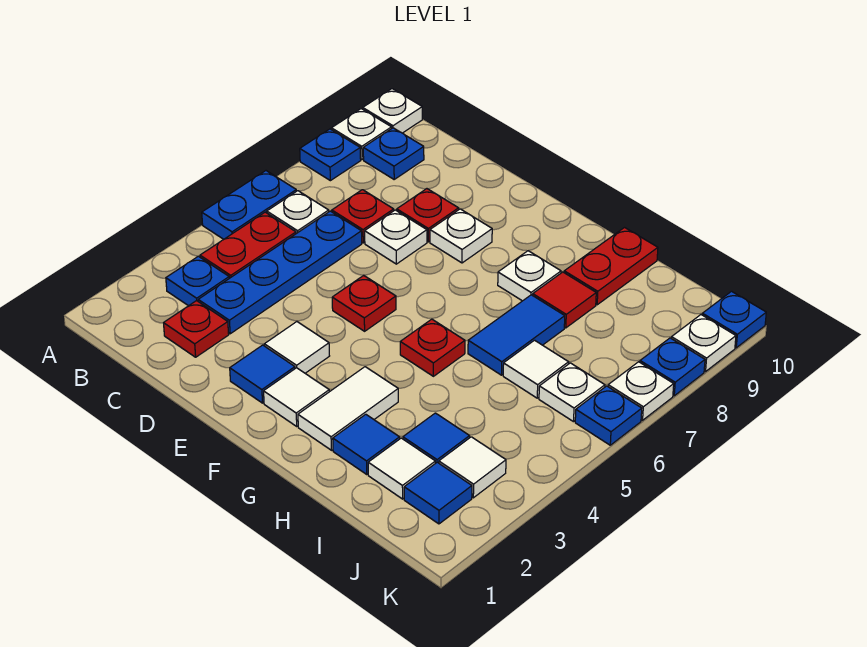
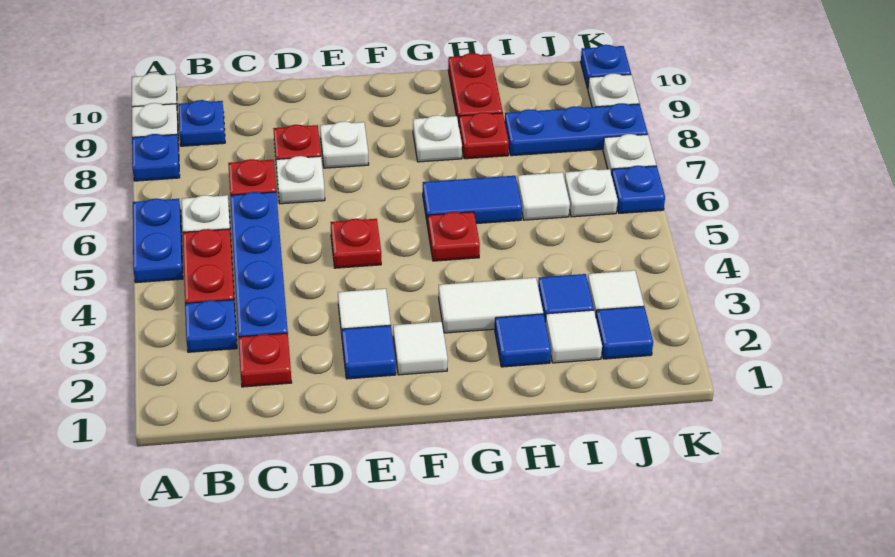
white 1x2 tile [298,367,398,450] -> white 1x2 tile turned to [439,278,543,333]
blue 1x2 tile [468,295,565,375] -> blue 1x2 tile turned to [423,176,522,226]
red 1x1 tile [533,272,596,328] -> red 1x1 plate [459,112,509,159]
blue 1x1 plate [640,338,705,396] -> blue 1x3 plate [505,103,648,156]

